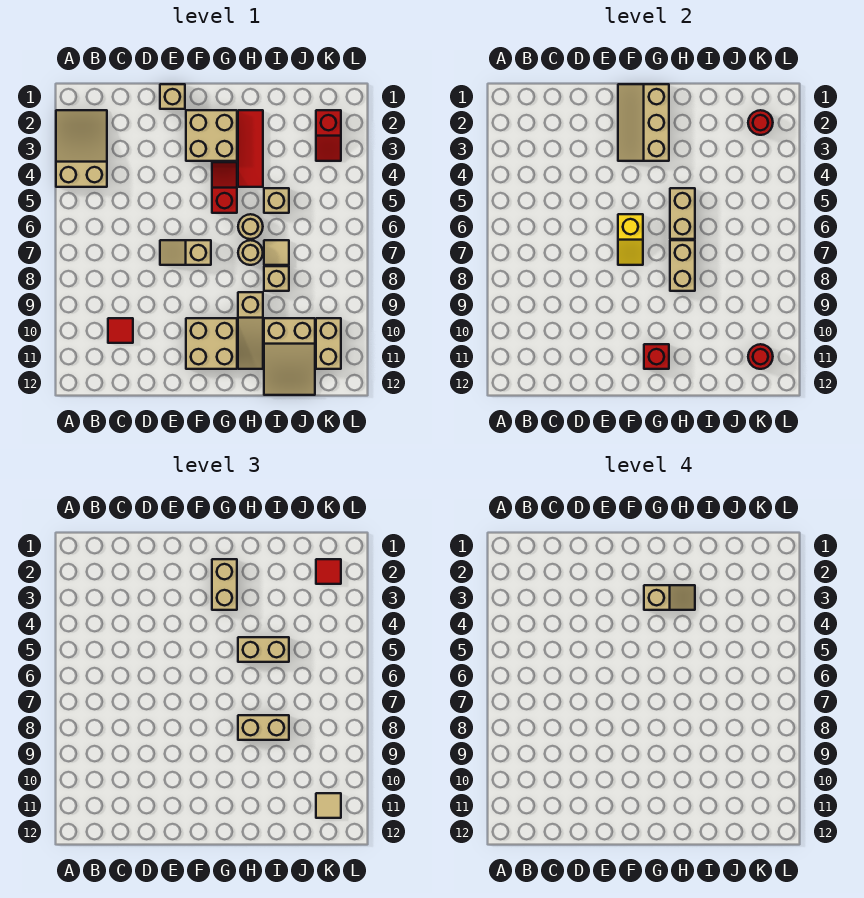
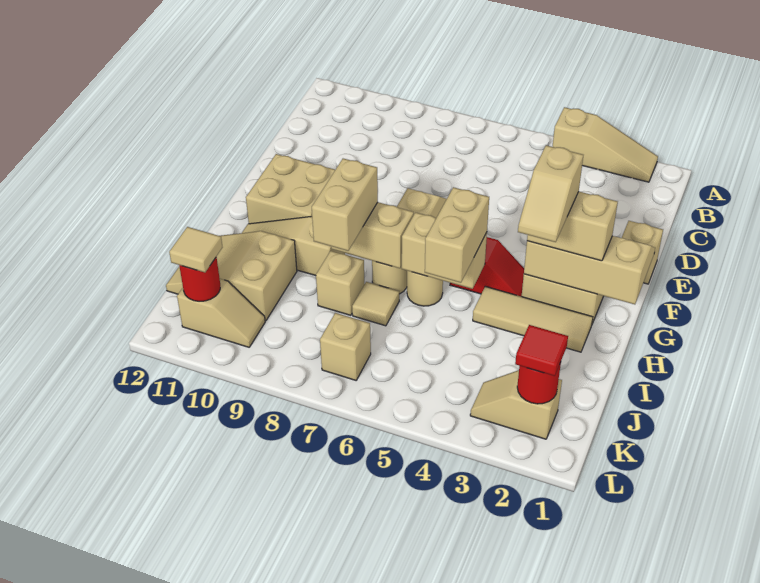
tan 2x3 slope [56,110,107,187] -> tan 1x3 slope [553,107,658,182]
red 1x1 tile [108,318,133,343] -> none
yellow 1x2 slope [618,214,643,265] -> none
red 1x1 brick [644,344,669,369] -> none
red 1x3 tile [238,110,263,187] -> tan 1x3 tile [473,286,593,352]
tan 1x1 brick [264,188,289,213] -> tan 1x1 brick moved to [320,313,371,380]
red 1x2 slope [316,110,341,161] -> tan 1x2 slope [470,370,562,439]
tan 1x2 brick [316,318,341,369] -> tan 1x2 slope [177,279,265,347]

